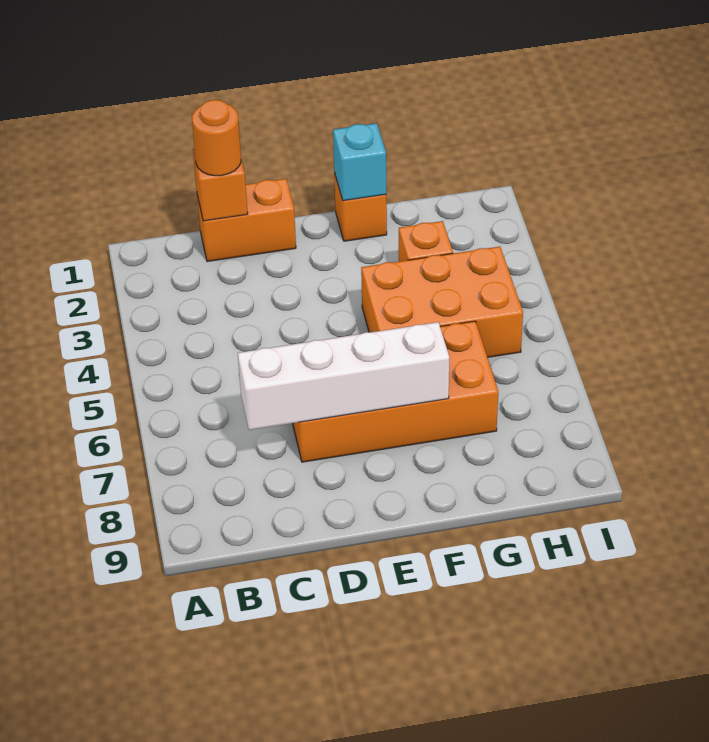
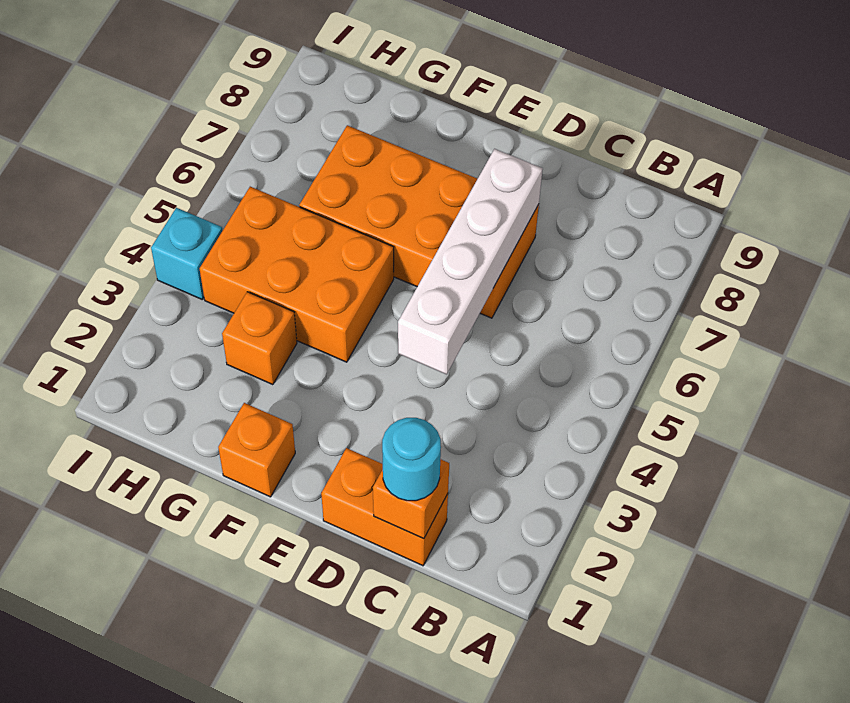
orange 1x1 round brick [192,100,241,176] -> cyan 1x1 round brick [382,418,441,501]
white 1x4 brick [238,322,450,430] -> white 1x4 brick turned to [398,149,543,374]
cyan 1x1 brick [333,123,386,201] -> cyan 1x1 brick moved to [151,208,223,299]

